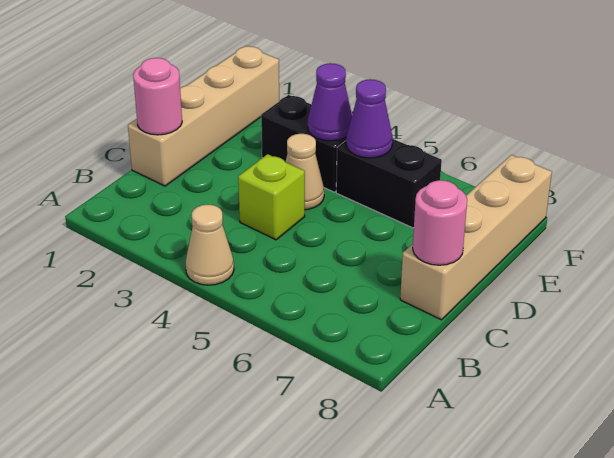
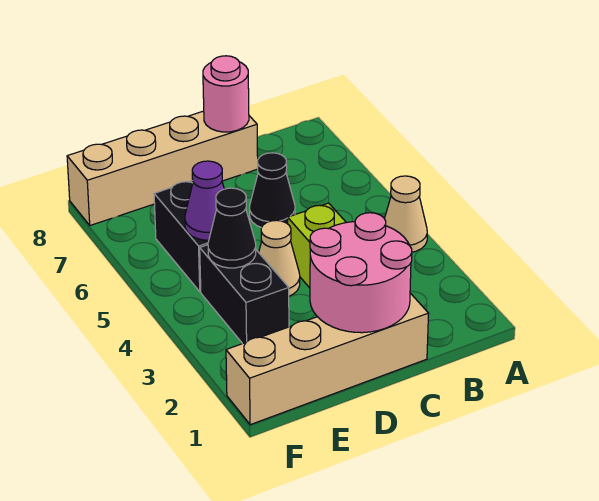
pink 1x1 round brick [133,58,182,135] -> pink 2x2 round brick [310,213,412,333]
none -> black 1x1 cone [250,153,295,228]
purple 1x1 cone [308,63,352,141] -> black 1x1 cone [208,188,256,268]

